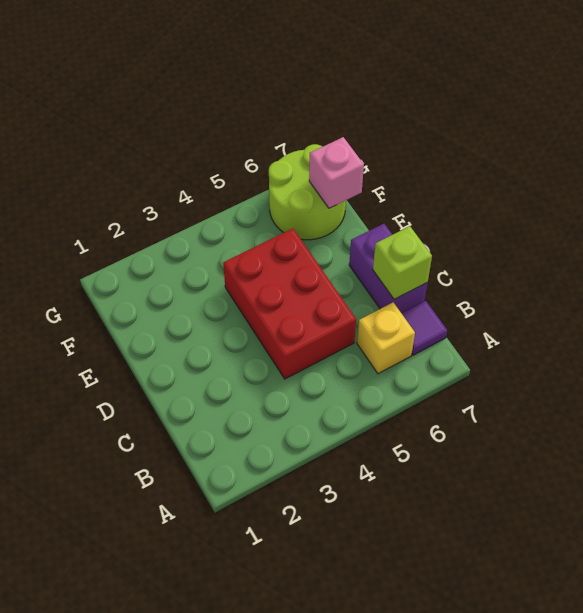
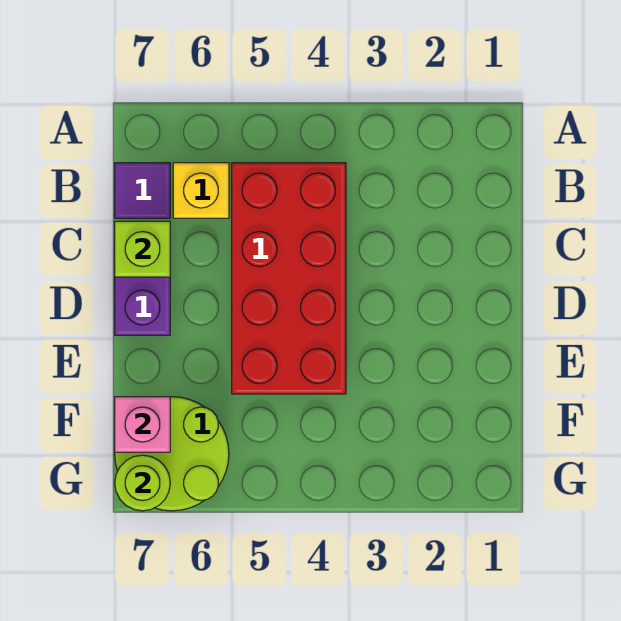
red 2x3 brick [223,228,356,379] -> red 2x4 brick [232,163,346,394]
none -> lime 1x1 round brick [115,455,170,511]

